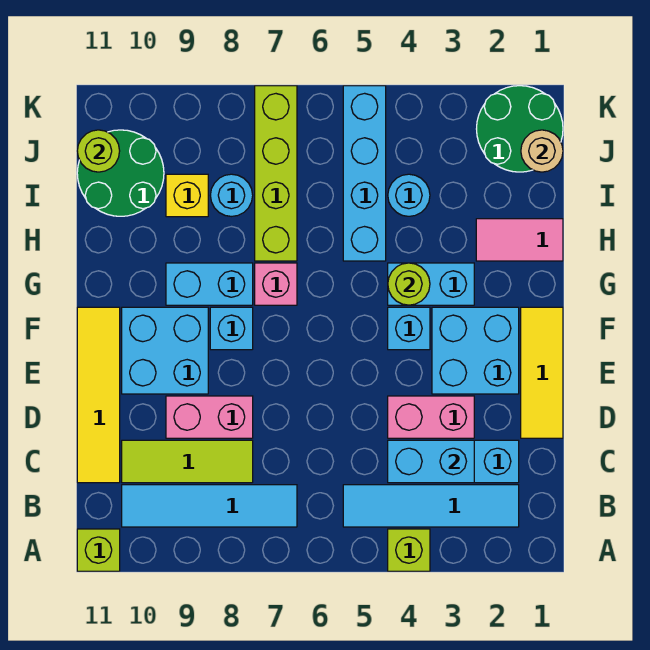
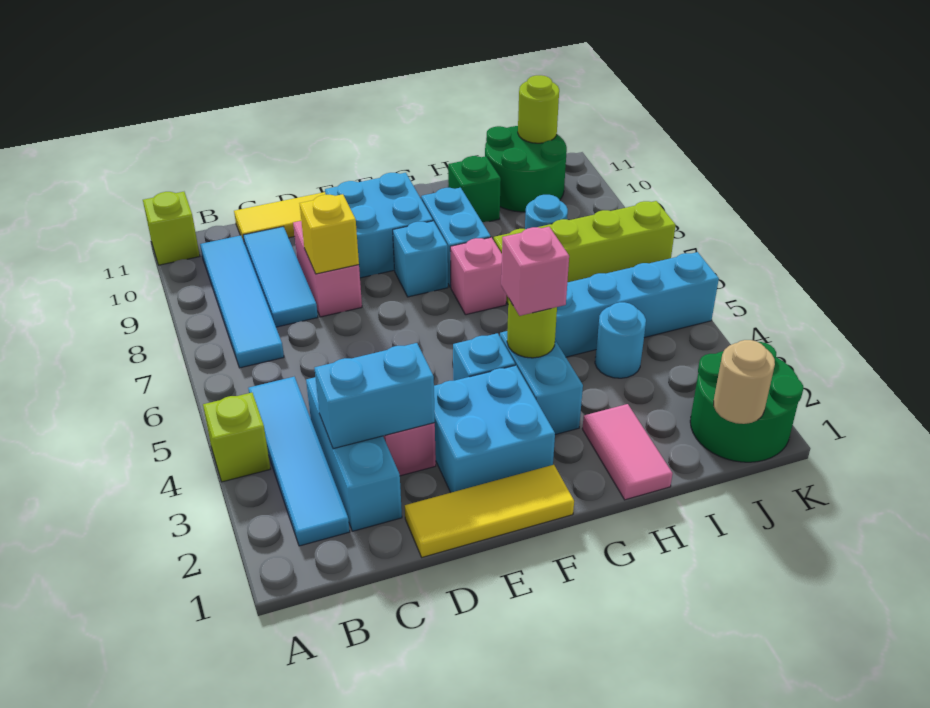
cyan 1x2 brick [388,440,474,483] -> cyan 1x2 brick turned to [314,343,435,449]
lime 1x3 tile [122,440,253,483] -> cyan 1x3 tile [243,227,318,327]
none -> pink 1x1 brick [501,227,569,316]
none -> green 1x1 brick [448,156,501,222]
yellow 1x1 brick [166,174,208,217] -> yellow 1x1 brick moved to [299,194,359,274]

